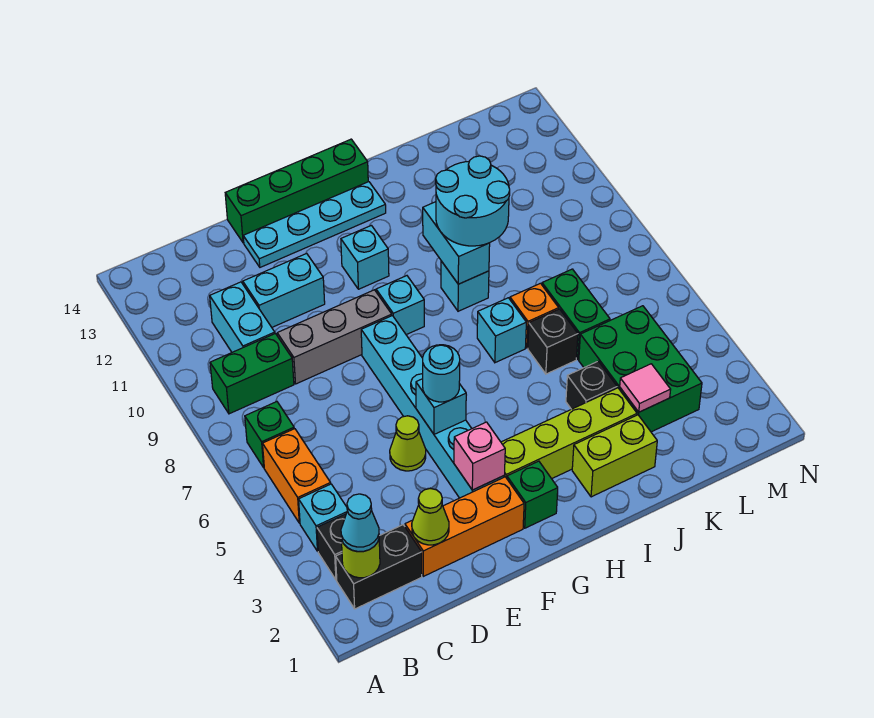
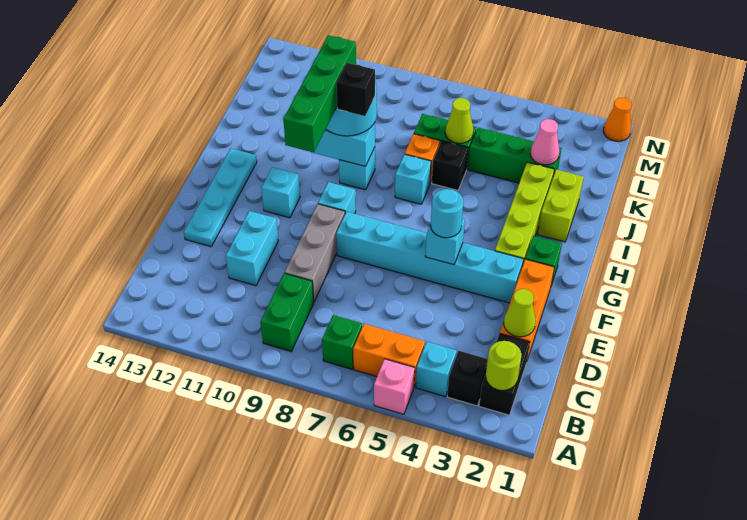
cyan 1x1 cone [341,494,379,552] -> none
cyan 1x2 brick [210,282,275,352] -> none
lime 1x1 cone [390,416,426,471] -> lime 1x1 cone moved to [445,98,474,143]
green 1x4 brick [225,139,368,243] -> green 1x4 brick moved to [283,35,356,152]
pink 1x1 brick [454,422,505,490] -> pink 1x1 brick moved to [374,359,415,414]
black 1x1 brick [566,361,617,409] -> black 1x1 brick moved to [336,63,375,116]
green 2x3 brick [579,306,702,432] -> green 1x3 brick [468,128,562,183]
pink 1x1 tile [620,364,671,412] -> pink 1x1 cone [531,119,559,165]
none -> orange 1x1 cone [603,98,631,141]

